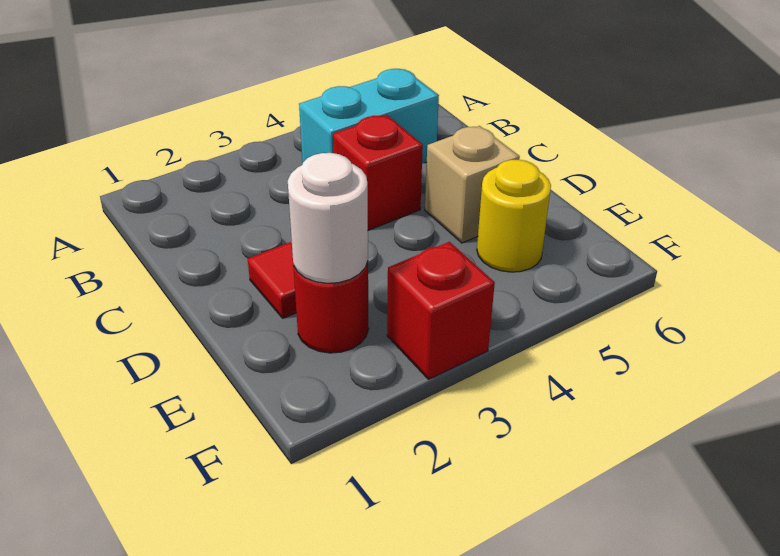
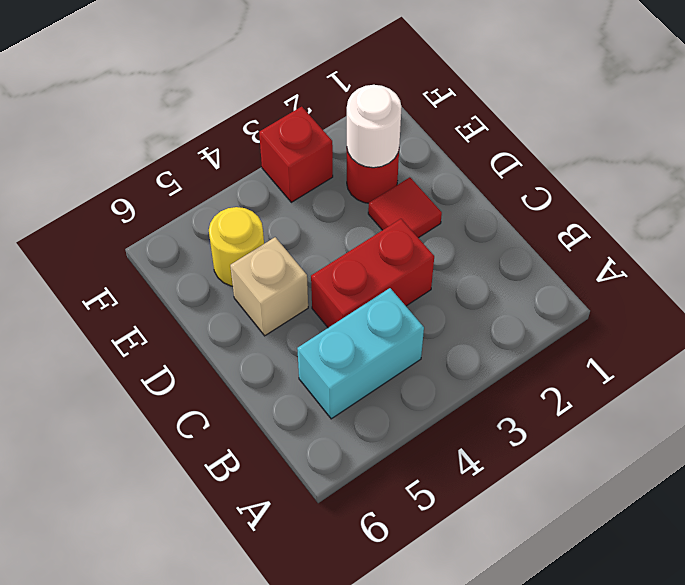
red 1x1 brick [333,115,423,230] -> red 1x2 brick [311,219,434,328]

